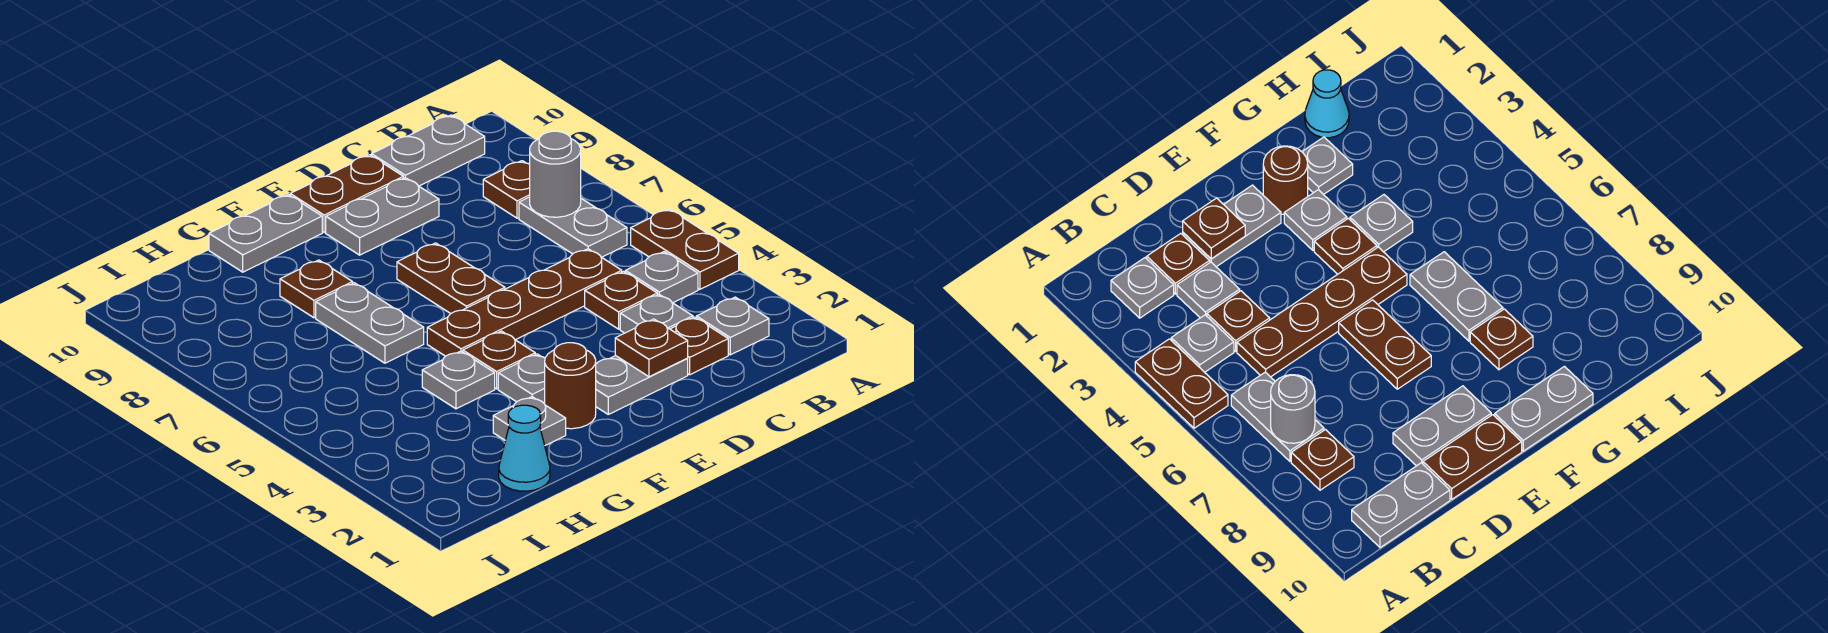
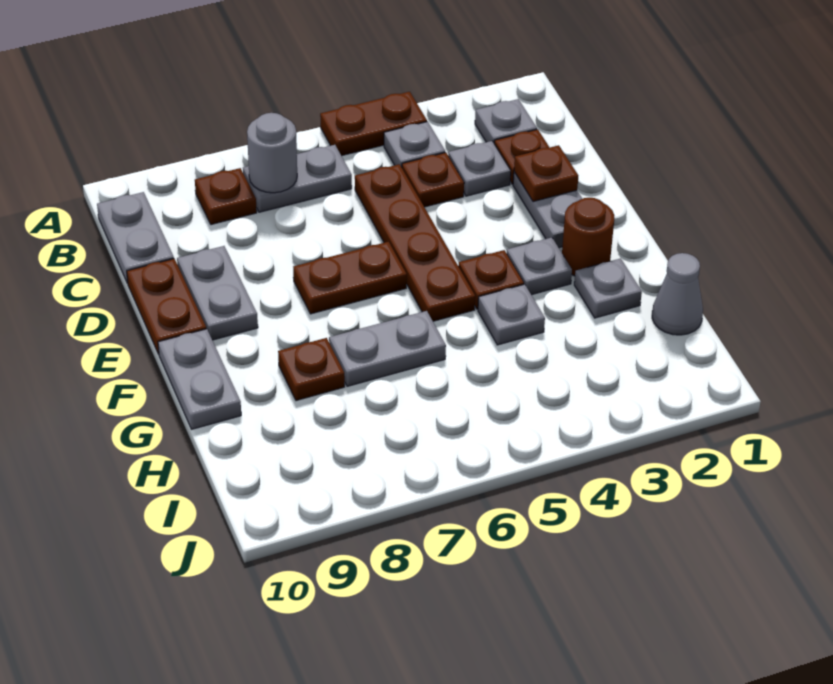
cyan 1x1 cone [499,405,550,491] -> grey 1x1 cone [652,253,703,335]

